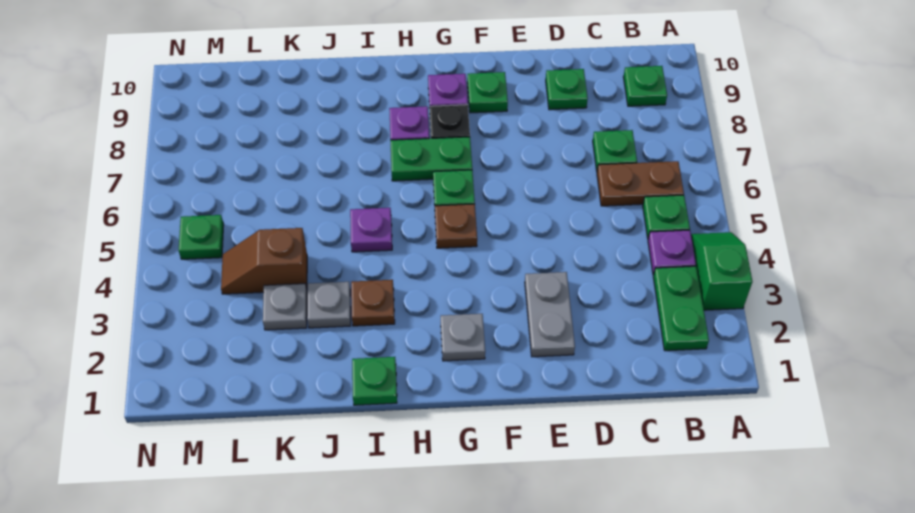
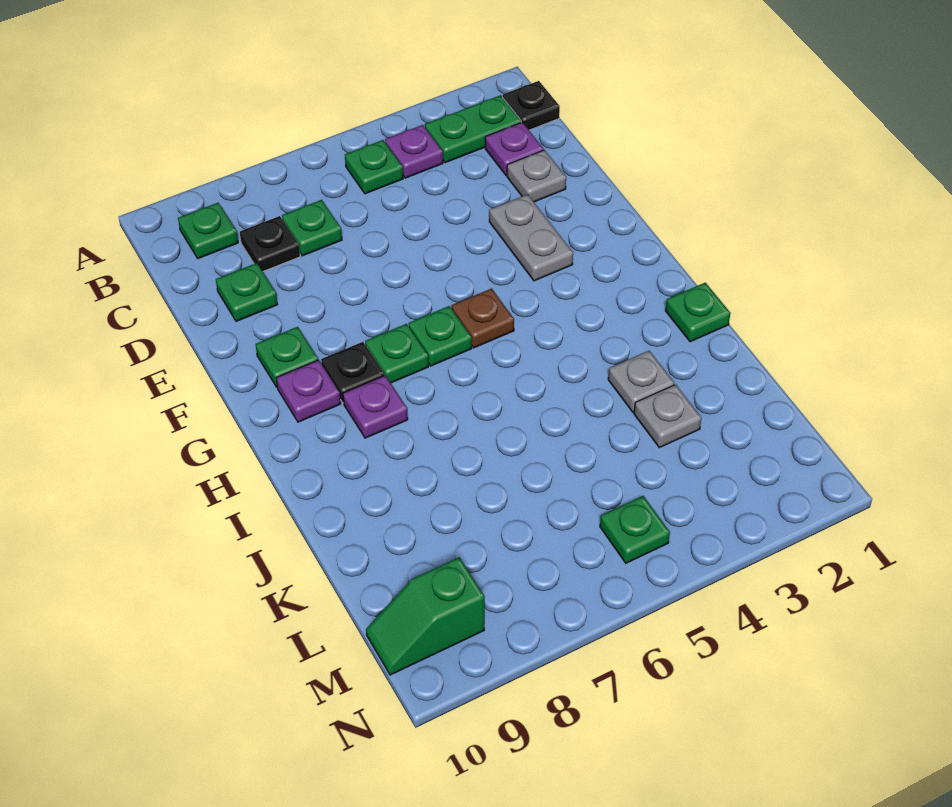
green 1x2 slope [691,232,752,310] -> green 1x2 slope moved to [366,557,485,675]
none -> black 1x1 plate [503,81,560,130]
brown 1x2 plate [597,161,684,206] -> none
none -> black 1x1 plate [240,216,300,272]
grey 1x2 plate [525,272,575,357] -> grey 1x2 plate turned to [489,194,573,281]
grey 1x1 plate [441,314,485,361] -> grey 1x1 plate moved to [507,150,566,202]
green 1x2 plate [390,137,472,181] -> green 1x1 plate [365,324,429,383]
brown 1x1 plate [351,280,395,326] -> none
purple 1x1 plate [350,208,392,252] -> purple 1x1 plate moved to [485,122,544,175]
brown 1x2 slope [221,228,307,294] -> none

